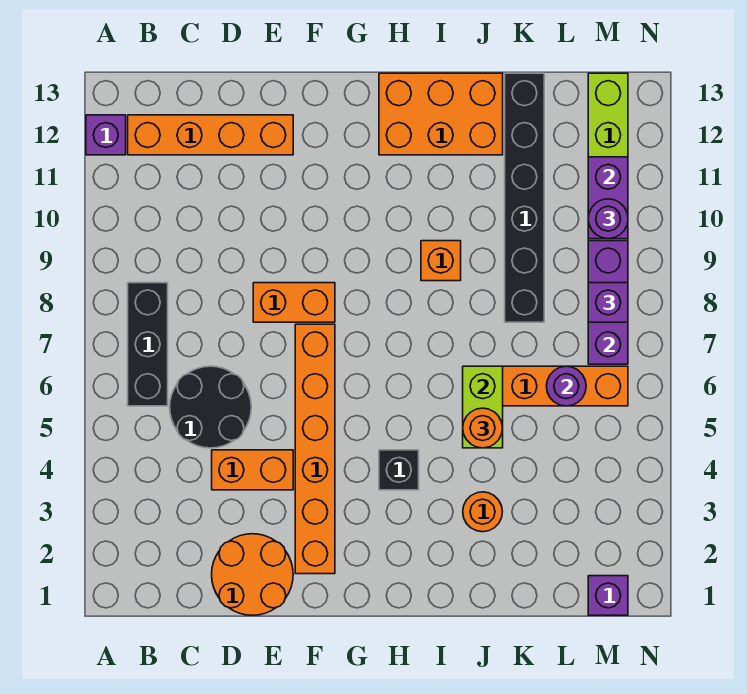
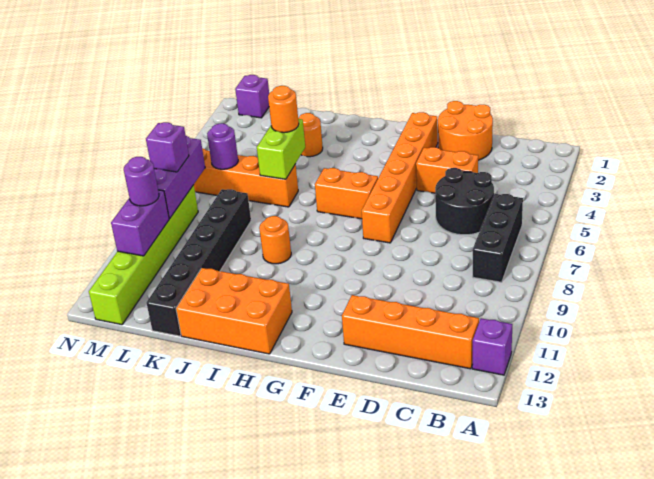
orange 1x2 brick [253,283,335,322] -> orange 1x2 brick moved to [315,168,378,219]
black 1x1 brick [379,450,419,490] -> none
orange 1x1 brick [421,241,461,281] -> orange 1x1 round brick [259,216,291,264]

